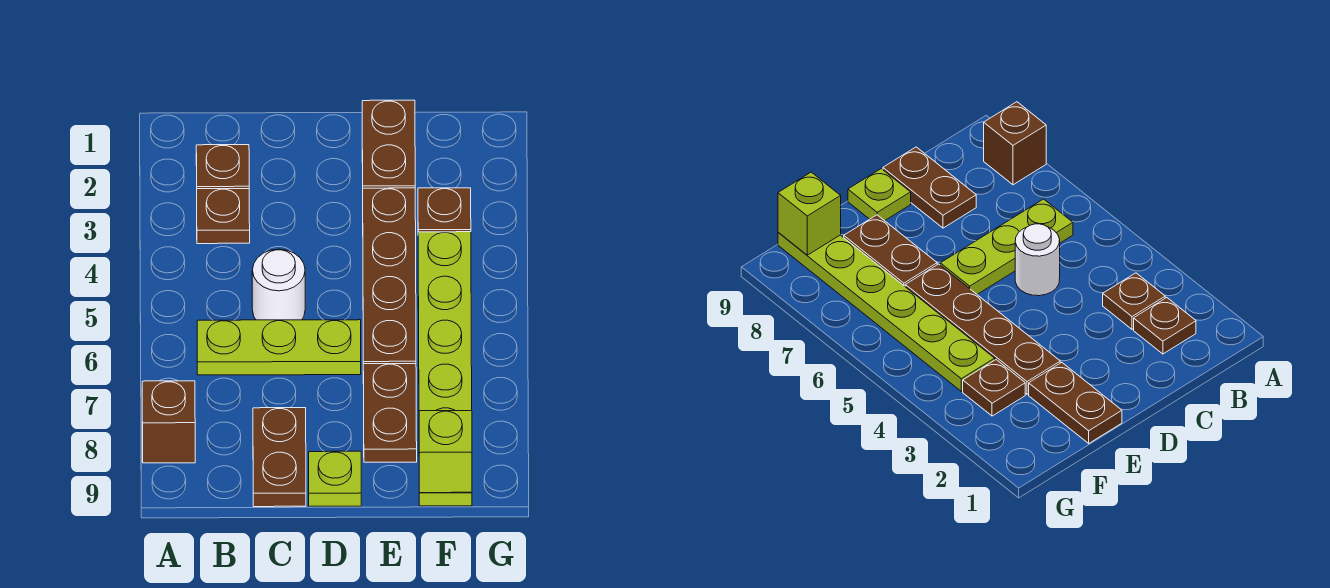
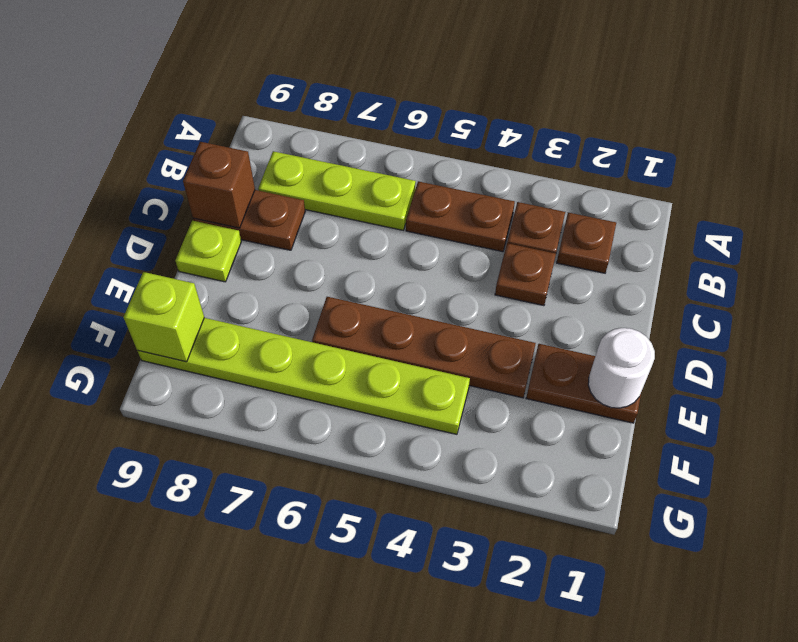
brown 1x1 brick [142,381,195,463] -> brown 1x1 brick moved to [183,142,255,228]
lime 1x3 plate [197,320,361,375] -> lime 1x3 plate turned to [258,151,416,230]
white 1x1 round brick [252,249,305,320] -> white 1x1 round brick moved to [588,328,655,408]
brown 1x2 plate [363,364,417,462] -> brown 1x2 plate moved to [406,181,515,252]
brown 1x1 plate [418,188,471,232] -> brown 1x1 plate moved to [495,243,556,306]

